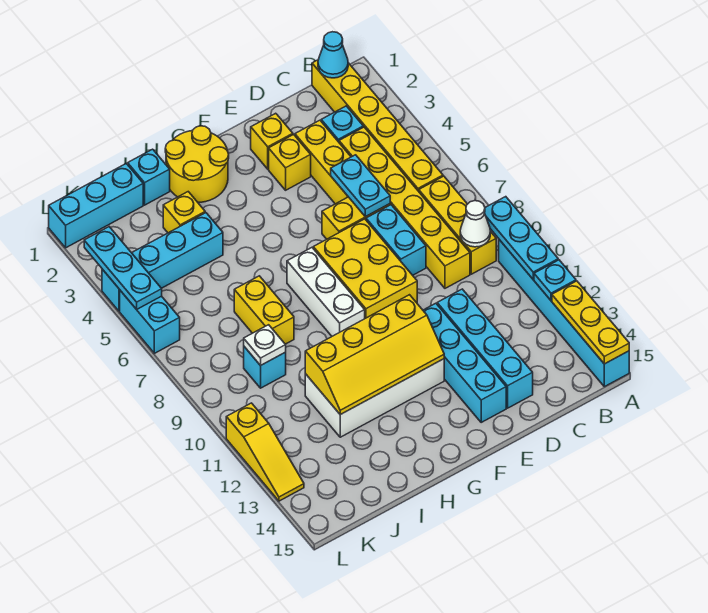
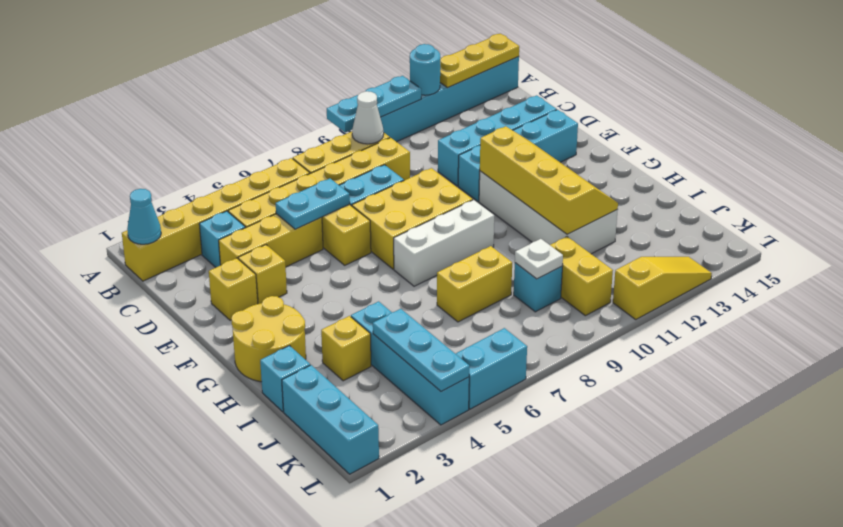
cyan 1x1 plate [534,260,576,300] -> cyan 1x1 round brick [410,44,440,95]
none -> yellow 1x2 brick [550,237,613,316]
cyan 1x3 plate [84,227,162,309] -> cyan 1x3 plate turned to [373,309,470,392]

